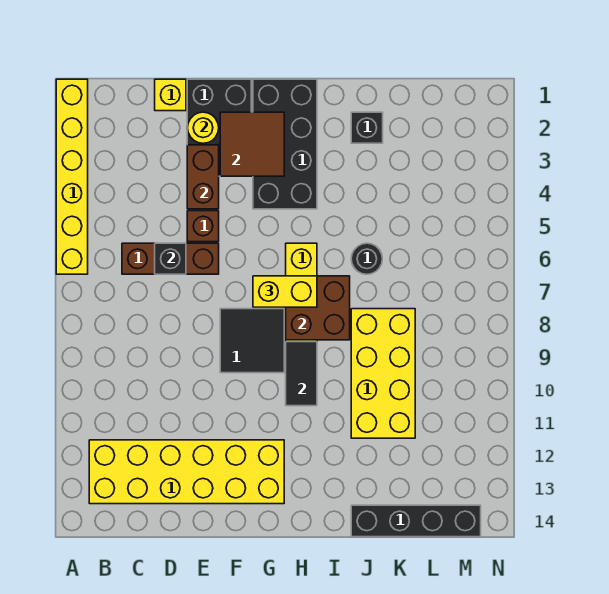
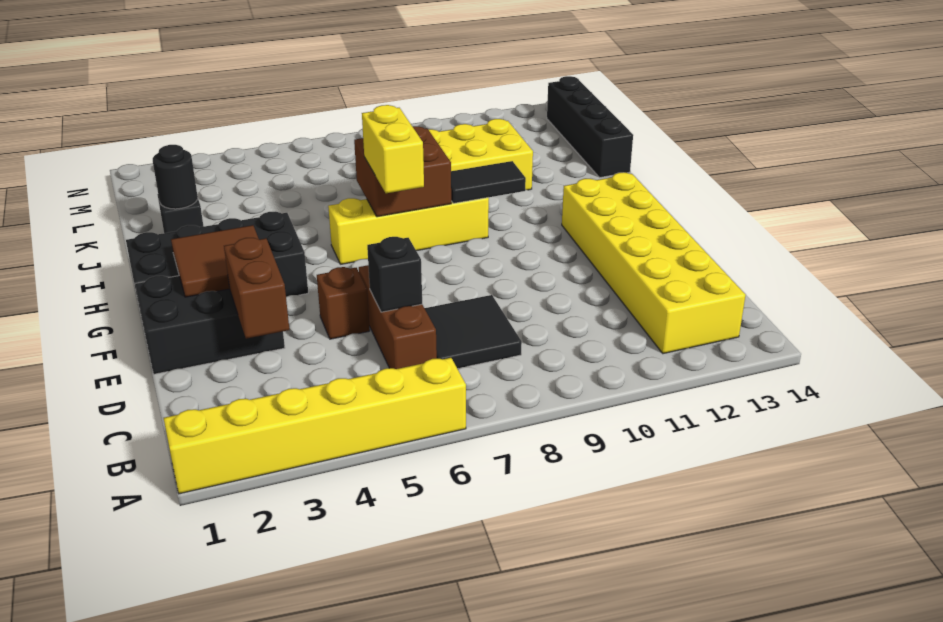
yellow 1x1 brick [155,79,186,111] -> none
yellow 1x1 round brick [187,112,219,143] -> none
brown 1x2 brick [187,145,219,209] -> brown 1x2 brick turned to [224,238,290,339]
black 2x2 tile [220,309,284,373] -> black 2x2 tile moved to [425,295,522,369]
black 1x1 round brick [351,243,382,274] -> black 1x1 round brick moved to [153,145,198,209]

